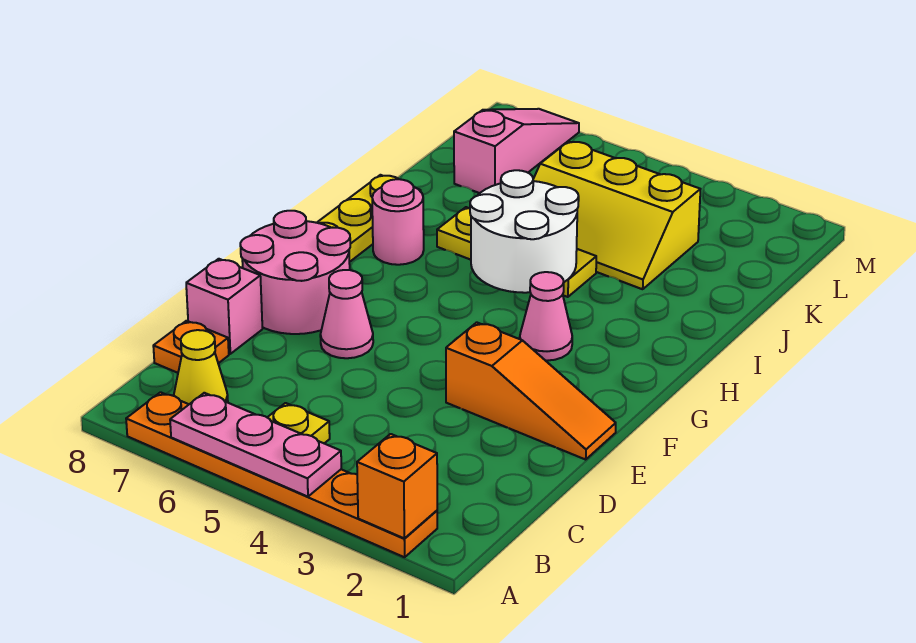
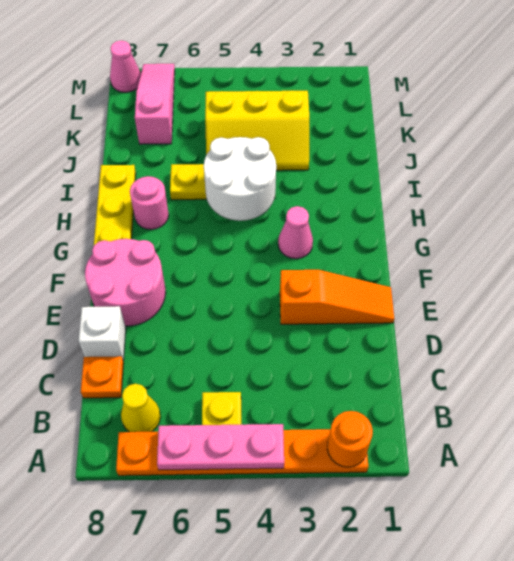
orange 1x1 brick [357,434,437,538] -> orange 1x1 round brick [327,411,373,467]
pink 1x1 brick [186,259,262,354] -> white 1x1 brick [79,306,126,361]
pink 1x1 cone [320,270,373,358] -> pink 1x1 cone moved to [110,41,141,92]

